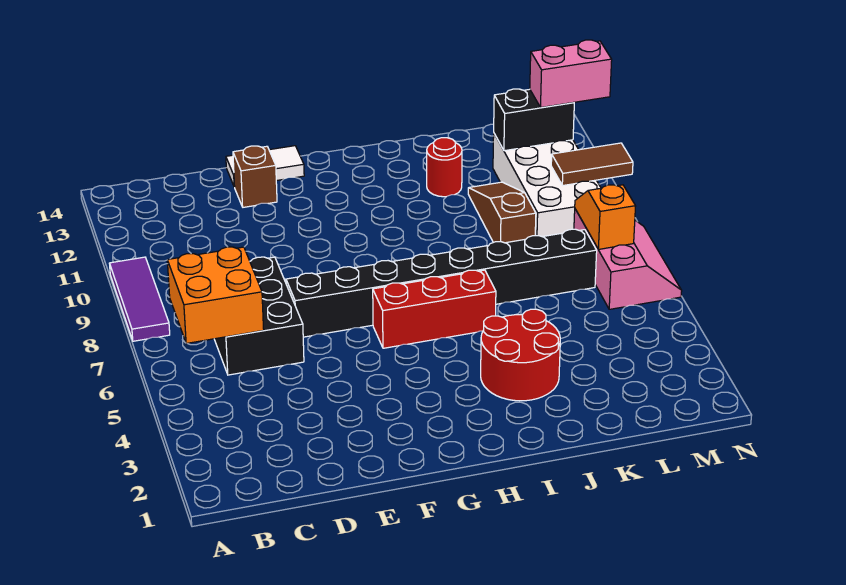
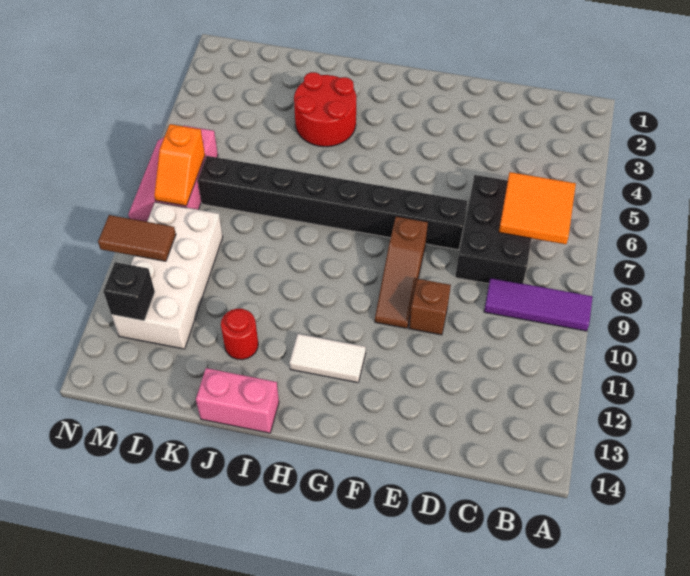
purple 1x3 tile [109,257,170,341] -> purple 1x3 tile turned to [484,278,592,331]
orange 2x2 brick [167,247,264,344] -> orange 2x2 tile [499,172,576,244]
brown 1x1 brick [233,146,277,207] -> brown 1x1 brick moved to [409,279,451,335]
white 1x2 tile [226,146,304,187] -> white 1x2 tile moved to [289,334,366,383]
red 1x3 brick [373,270,496,348] -> none
brown 1x3 slope [468,182,536,243] -> brown 1x3 slope moved to [375,216,428,328]
black 1x2 brick [494,89,574,151] -> black 1x1 brick [104,262,155,321]
pink 1x2 brick [530,40,612,107] -> pink 1x2 brick moved to [196,368,279,433]

